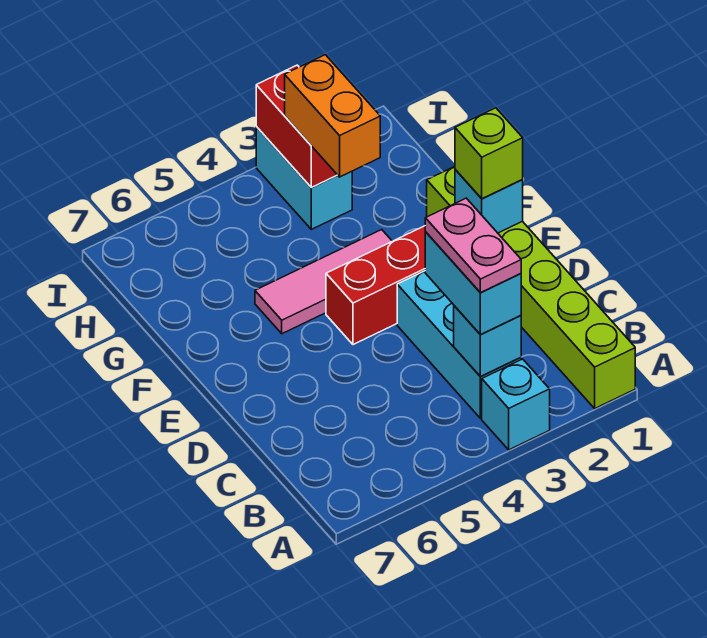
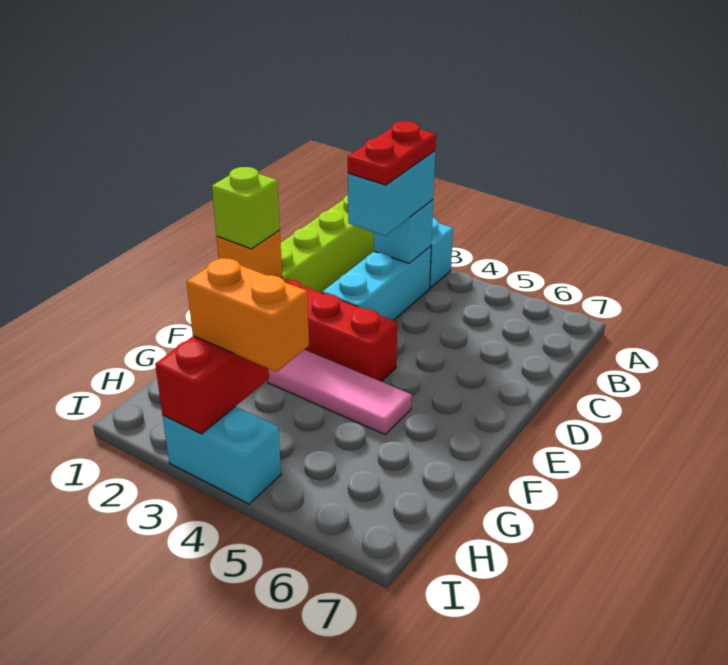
pink 1x2 plate [425,198,521,293] -> red 1x2 plate [348,121,436,185]
cyan 1x1 brick [455,170,523,233] -> orange 1x1 brick [217,230,282,278]
orange 1x2 brick [285,55,380,177] -> orange 1x2 brick turned to [187,258,309,372]
cyan 1x2 brick [256,127,352,229] -> cyan 1x2 brick turned to [163,407,281,504]

